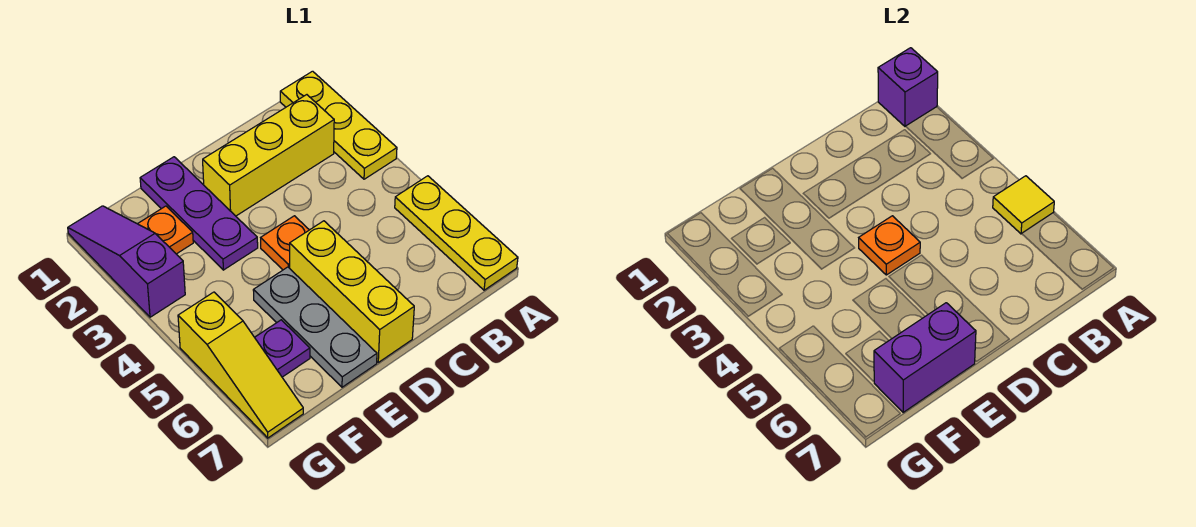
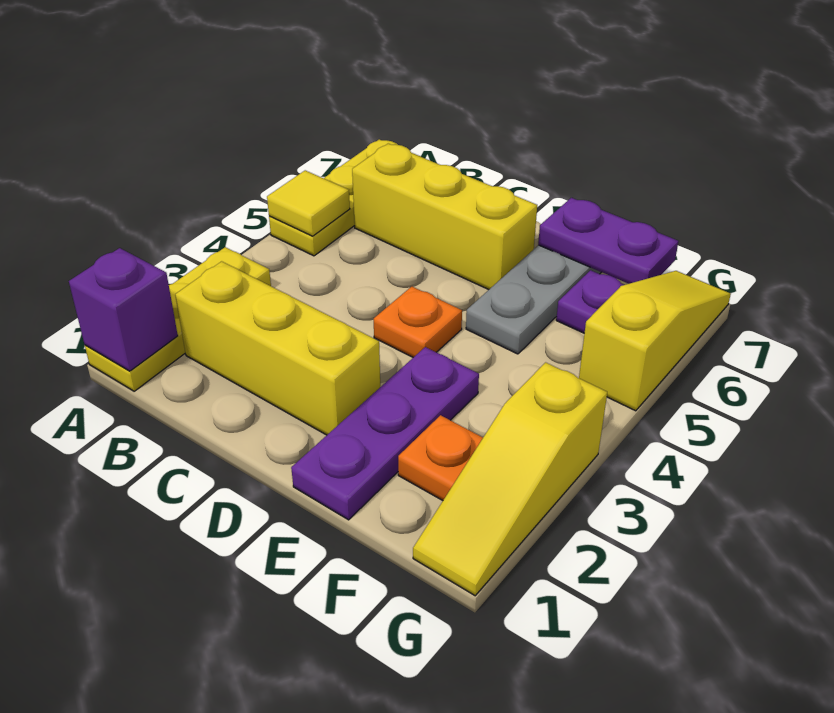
orange 1x1 plate [859,216,920,275] -> none
yellow 1x3 brick [290,221,414,362] -> yellow 1x3 brick turned to [352,144,537,290]
purple 1x2 brick [874,303,976,412] -> purple 1x2 plate [538,198,678,284]
purple 1x3 slope [68,206,185,317] -> yellow 1x3 slope [413,362,607,596]

